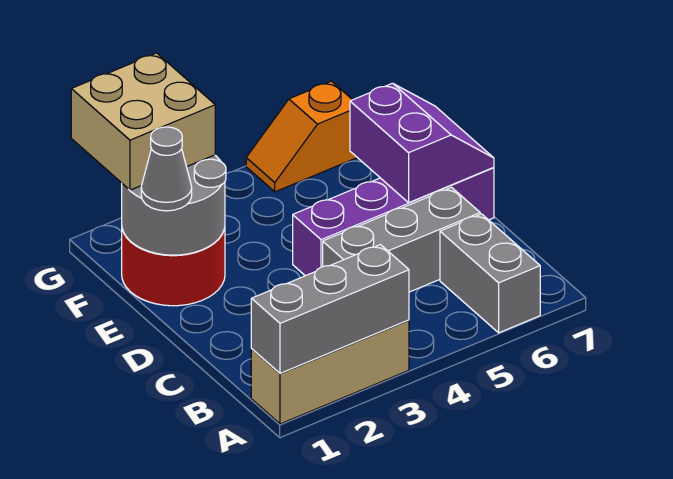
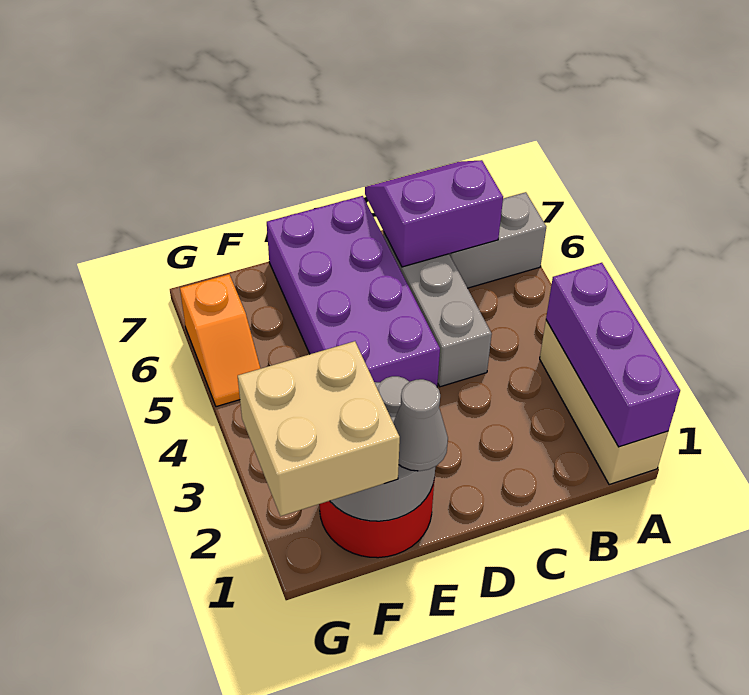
grey 1x3 brick [251,245,409,373] -> purple 1x3 brick [546,263,680,447]
purple 1x4 brick [293,168,494,276] -> purple 2x4 brick [267,196,440,386]
purple 2x2 slope [350,83,494,203] -> purple 2x2 slope moved to [365,160,503,267]

